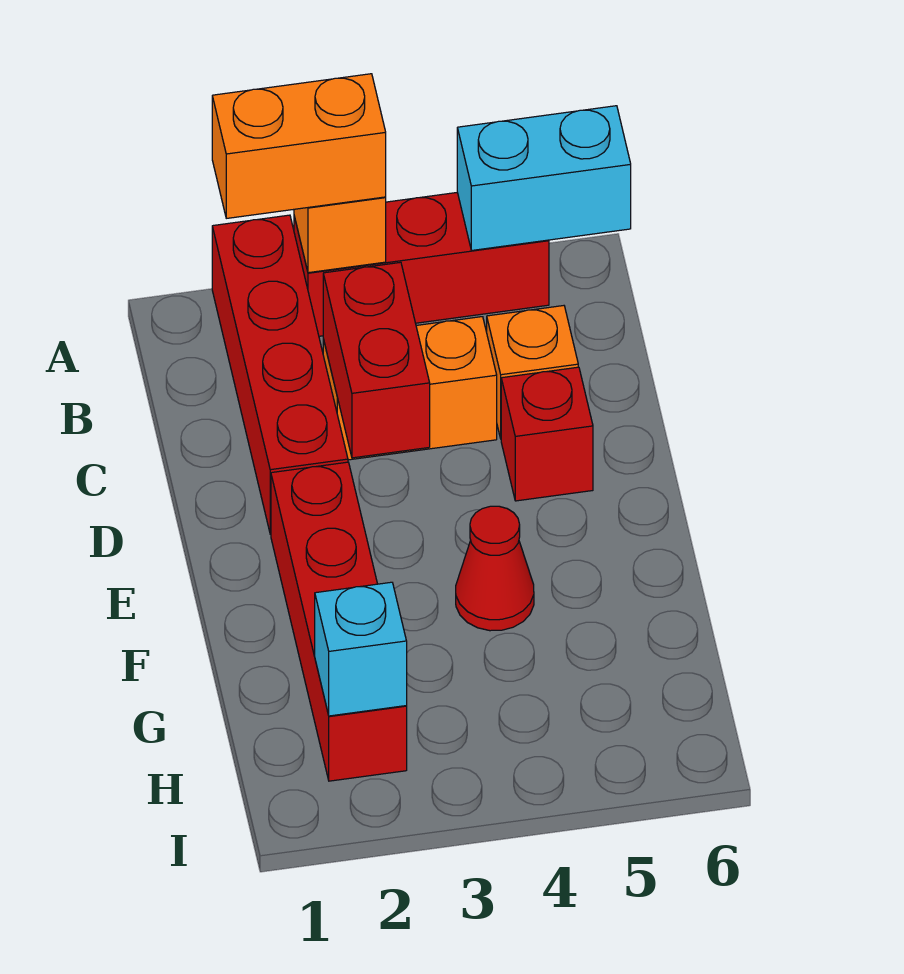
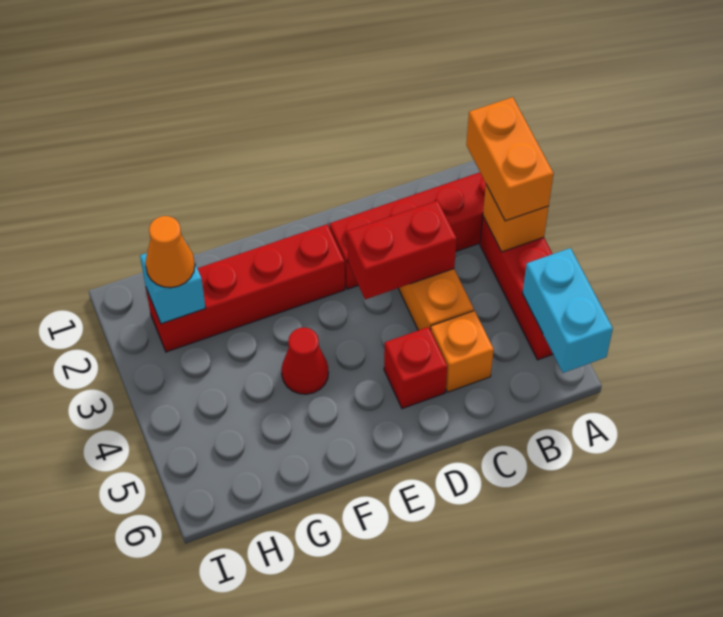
none -> orange 1x1 cone [146,216,195,288]

